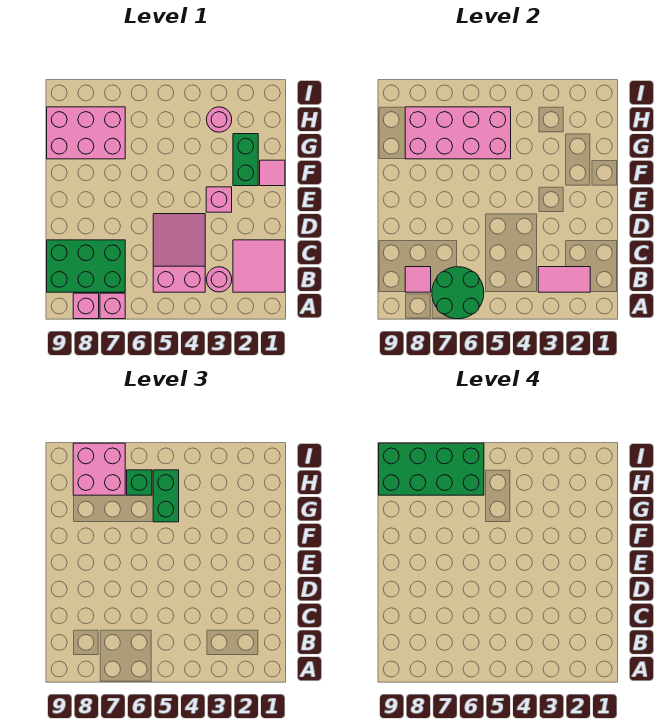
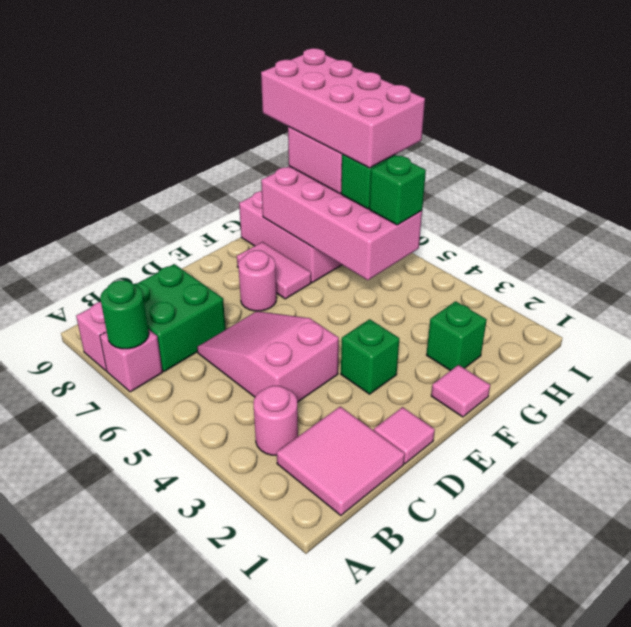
green 2x2 round brick [432,267,484,319] -> green 1x1 round brick [100,280,149,349]
pink 1x2 tile [538,267,590,292] -> pink 1x2 tile moved to [237,242,311,299]
pink 2x3 slope [153,214,205,292] -> pink 2x3 slope turned to [197,311,339,402]
green 2x3 brick [47,240,125,292] -> green 2x2 brick [135,264,226,371]
pink 1x1 tile [405,267,431,292] -> pink 1x1 tile moved to [374,407,435,464]
pink 1x1 brick [206,187,232,212] -> green 1x1 brick [341,319,399,394]
green 1x2 brick [233,134,258,186] -> green 1x1 brick [426,301,487,371]
green 1x2 brick [153,470,179,522] -> green 1x1 brick [369,156,426,225]
pink 1x1 round brick [206,107,232,132] -> pink 1x1 round brick moved to [238,250,277,311]
green 2x4 brick [379,443,484,495] -> pink 2x4 brick [261,48,425,168]

